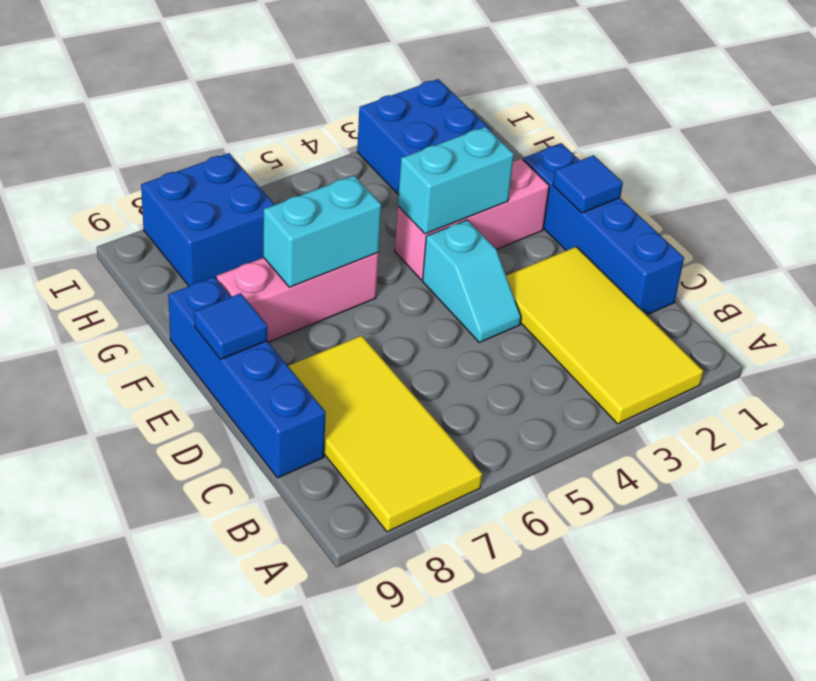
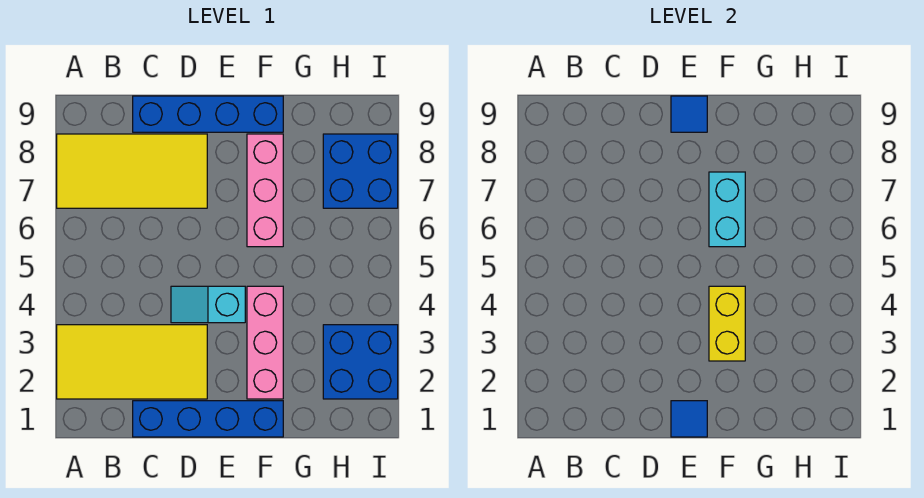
cyan 1x2 brick [398,127,514,234] -> yellow 1x2 brick [709,286,745,361]

